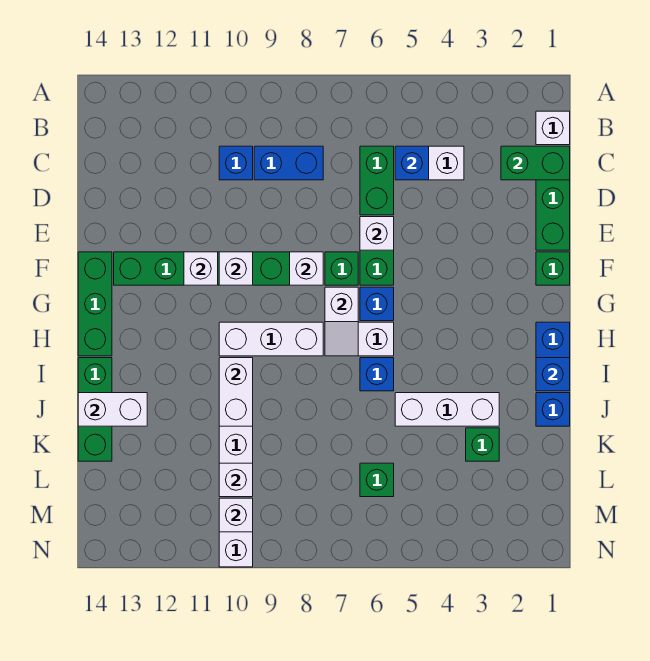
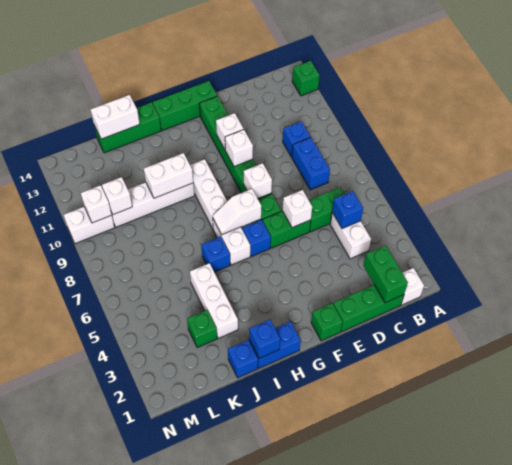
white 1x2 brick [78,393,147,426] -> white 1x2 brick turned to [90,95,140,139]
green 1x1 brick [360,463,394,497] -> green 1x1 brick moved to [292,61,319,96]

